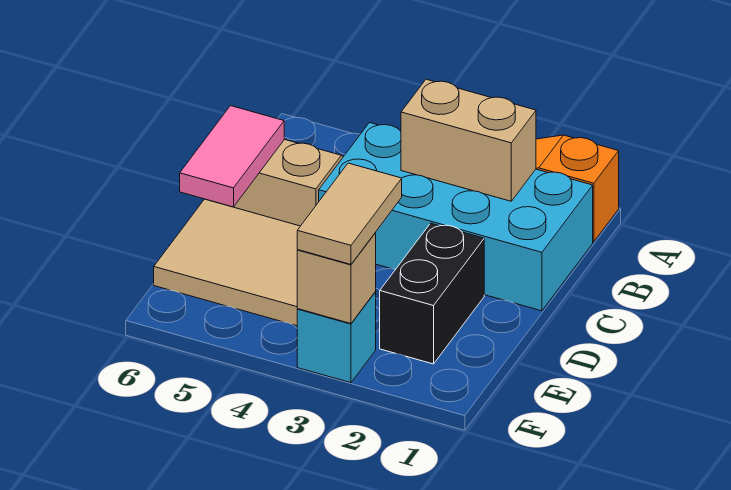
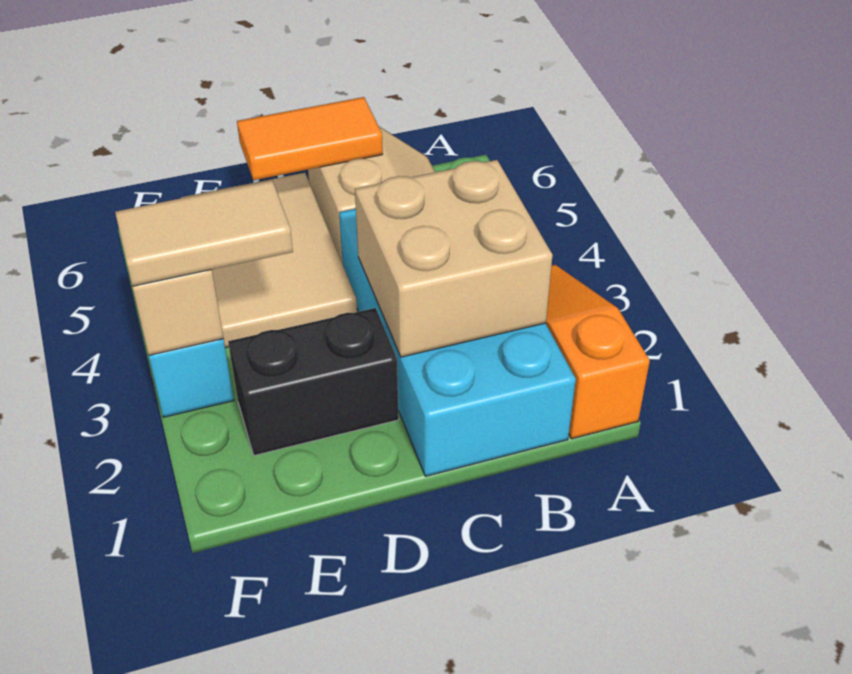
tan 1x2 brick [401,79,536,201] -> tan 2x2 brick [355,160,553,357]
pink 1x2 tile [180,106,284,207] -> orange 1x2 tile [237,97,383,180]

